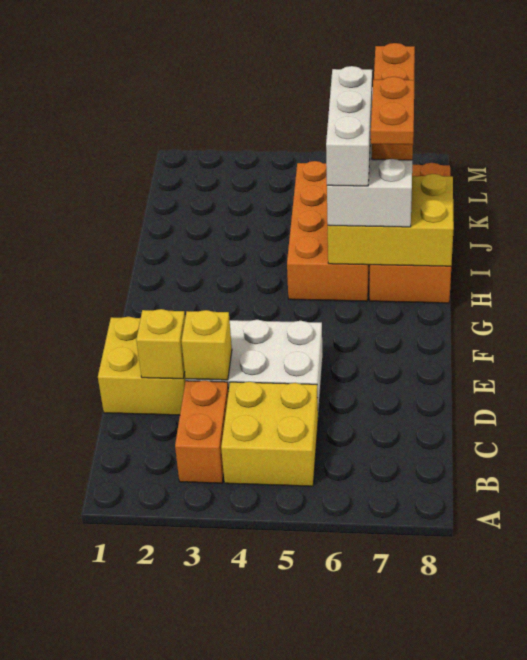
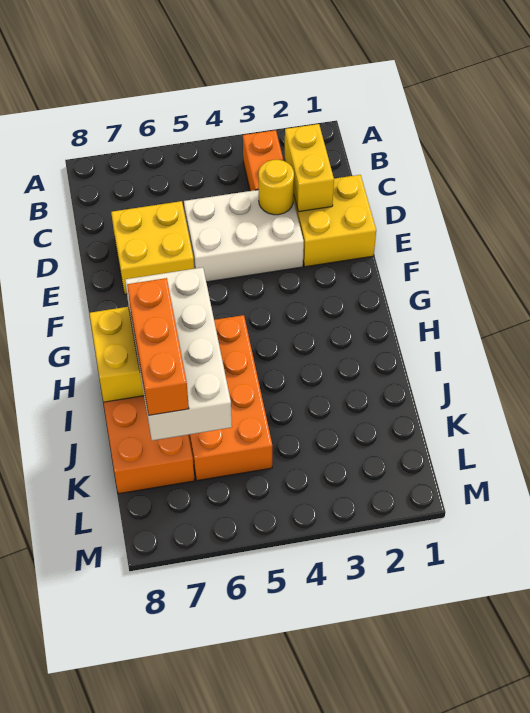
yellow 2x2 brick [221,382,318,486] -> yellow 2x2 brick moved to [111,201,194,294]
yellow 1x1 brick [136,309,185,379] -> yellow 1x2 brick [284,124,334,212]
yellow 1x1 brick [182,310,232,380] -> yellow 1x1 round brick [259,160,294,215]
white 1x3 brick [326,66,372,186] -> none
orange 1x2 plate [371,77,414,145] -> none

